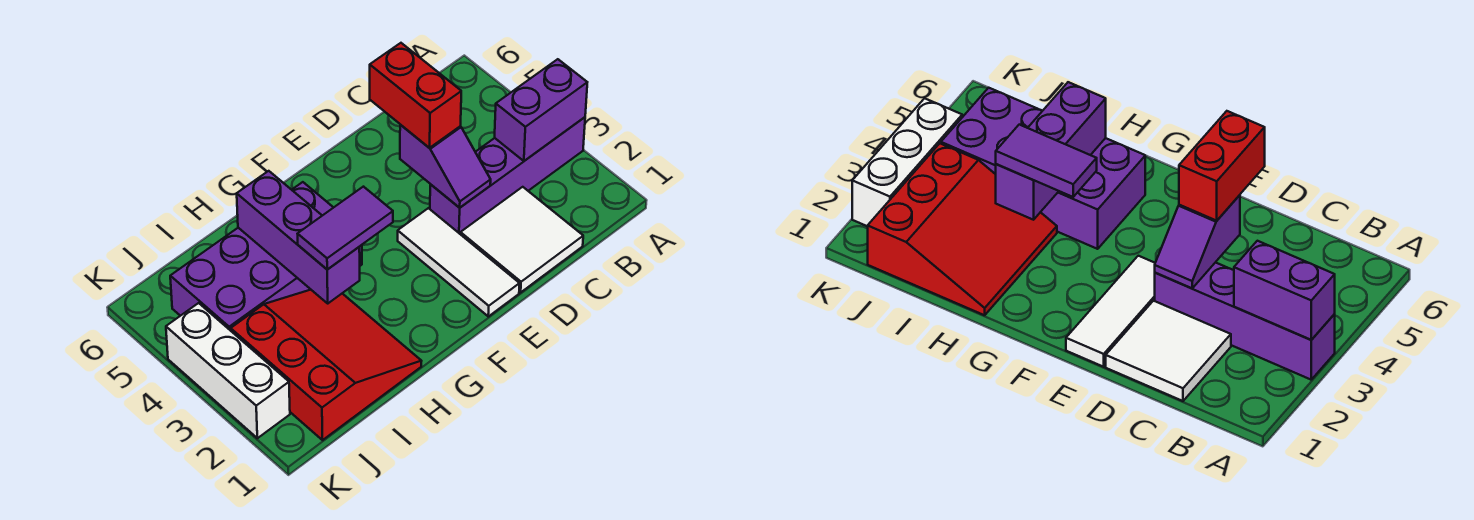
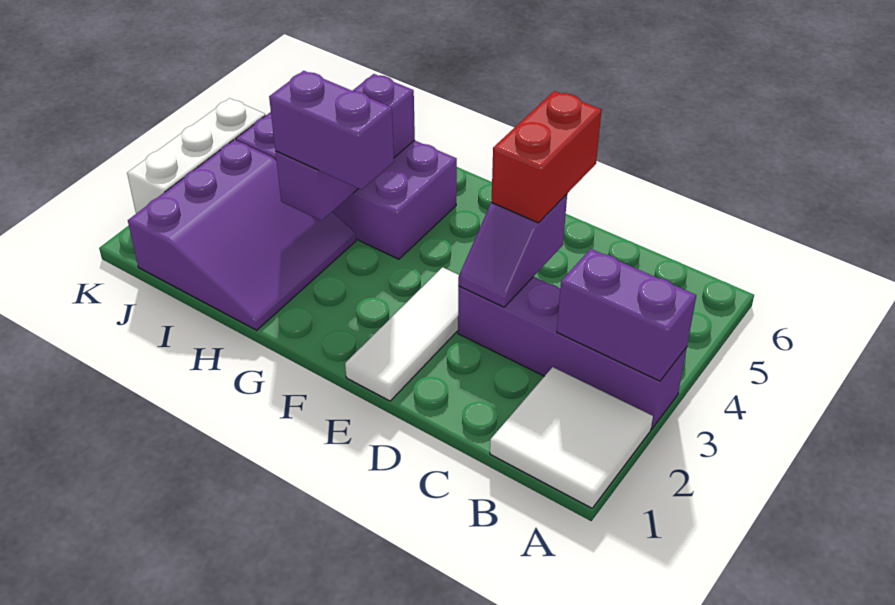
white 2x2 tile [461,187,583,292] -> white 2x2 tile moved to [490,367,653,508]
purple 1x2 tile [298,187,393,270] -> purple 1x2 brick [269,71,394,190]
red 3x3 slope [231,290,421,440] -> purple 3x3 slope [128,140,356,330]

